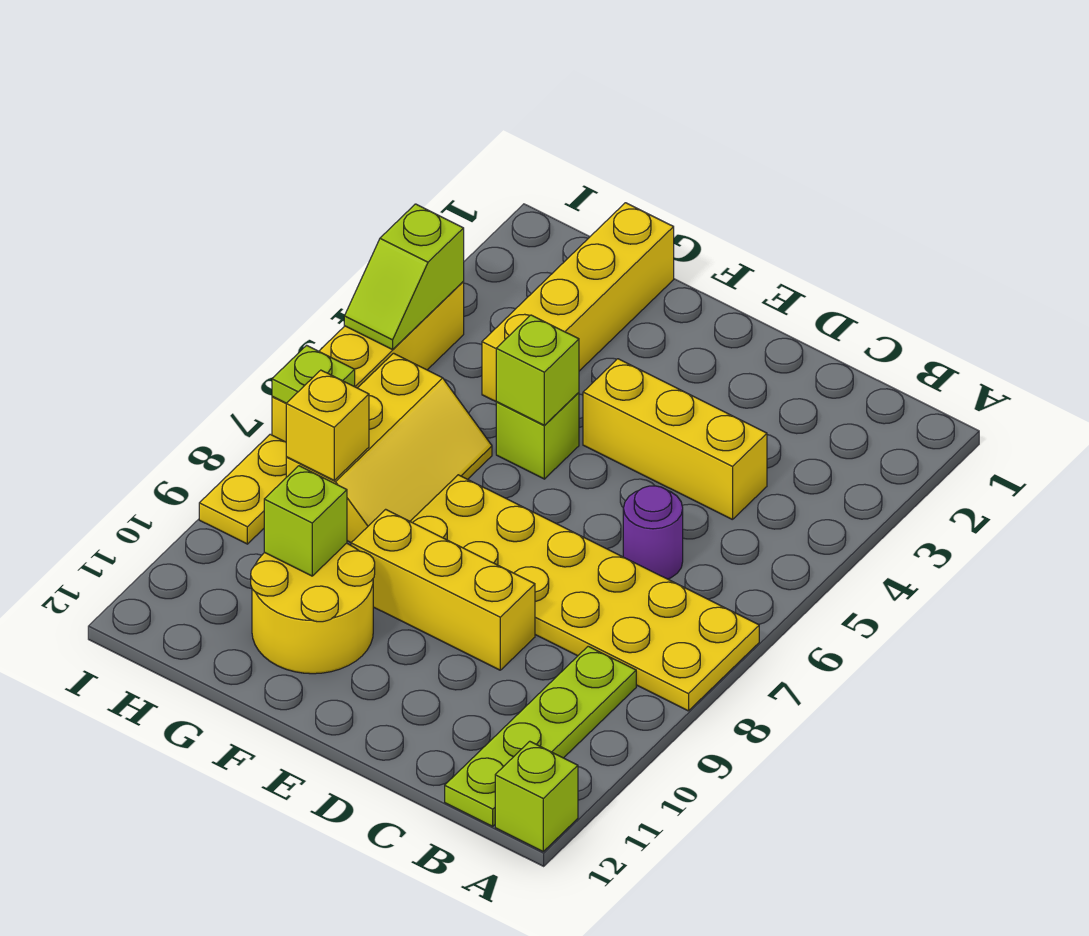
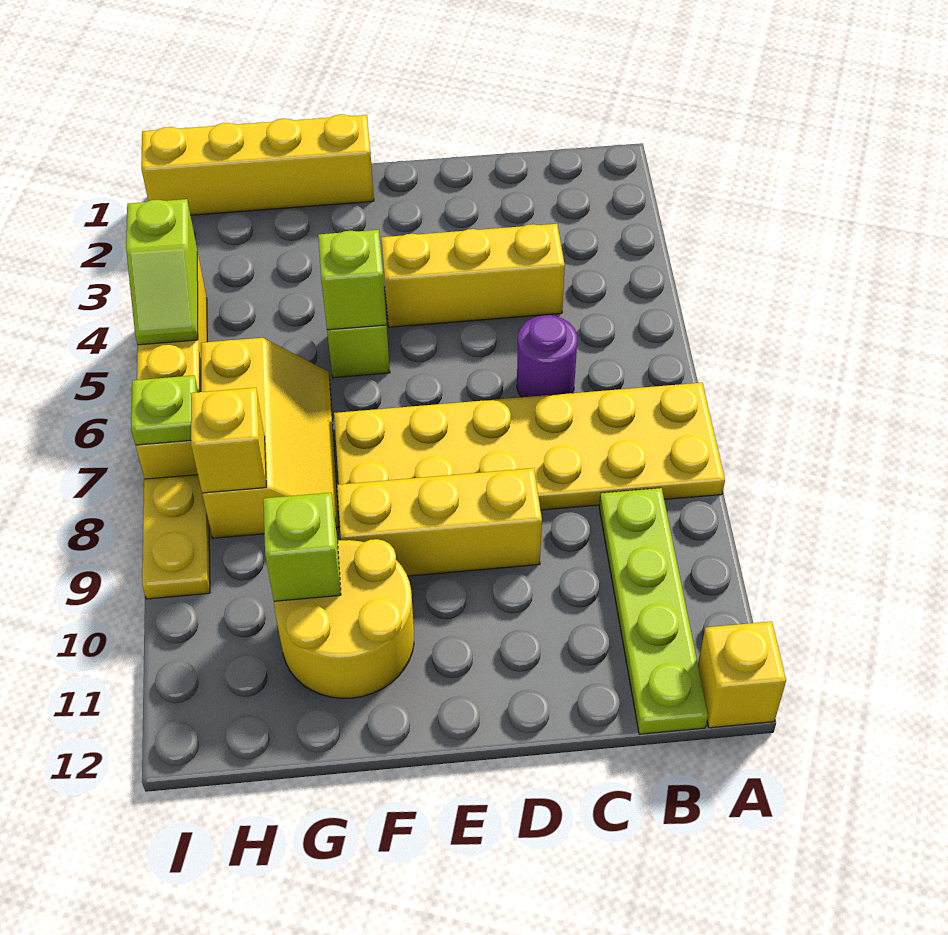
lime 1x1 brick [495,741,578,851] -> yellow 1x1 brick [698,621,786,728]
yellow 1x4 brick [482,203,674,401] -> yellow 1x4 brick turned to [141,115,374,215]

